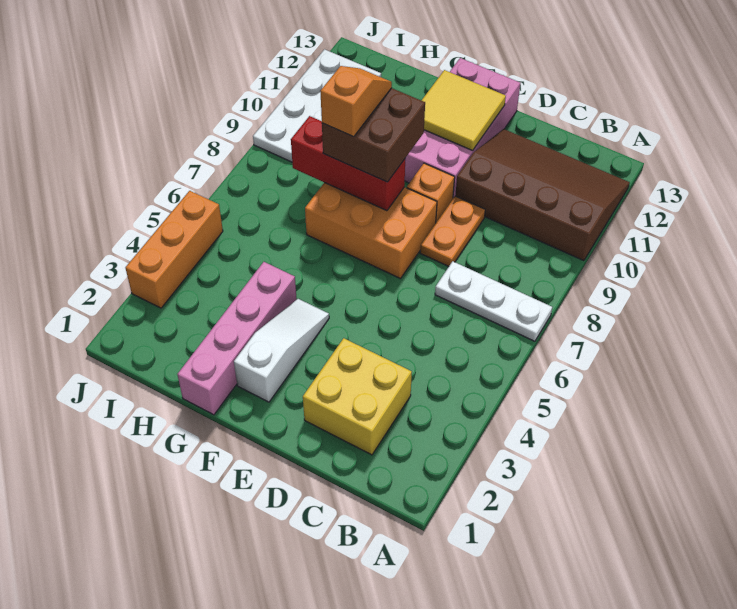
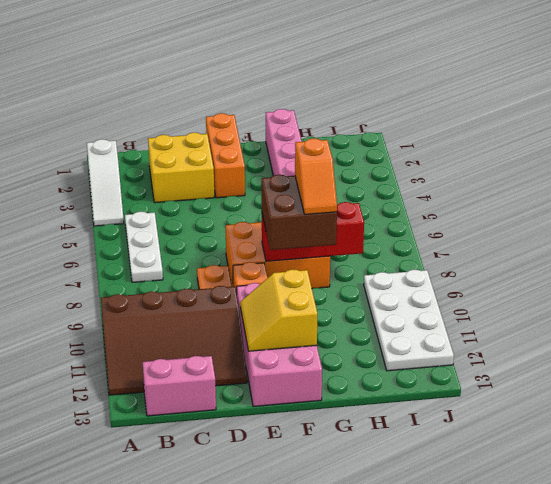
white 1x3 plate [435,261,552,341] -> white 1x3 plate turned to [125,212,163,282]
none -> pink 1x2 brick [143,356,216,416]
yellow 2x2 tile [421,70,506,151] -> yellow 2x2 slope [240,269,317,351]
white 1x3 slope [234,299,329,402] -> white 1x3 slope moved to [87,139,124,226]
orange 1x3 brick [126,191,223,308] -> orange 1x3 brick moved to [206,113,245,198]

